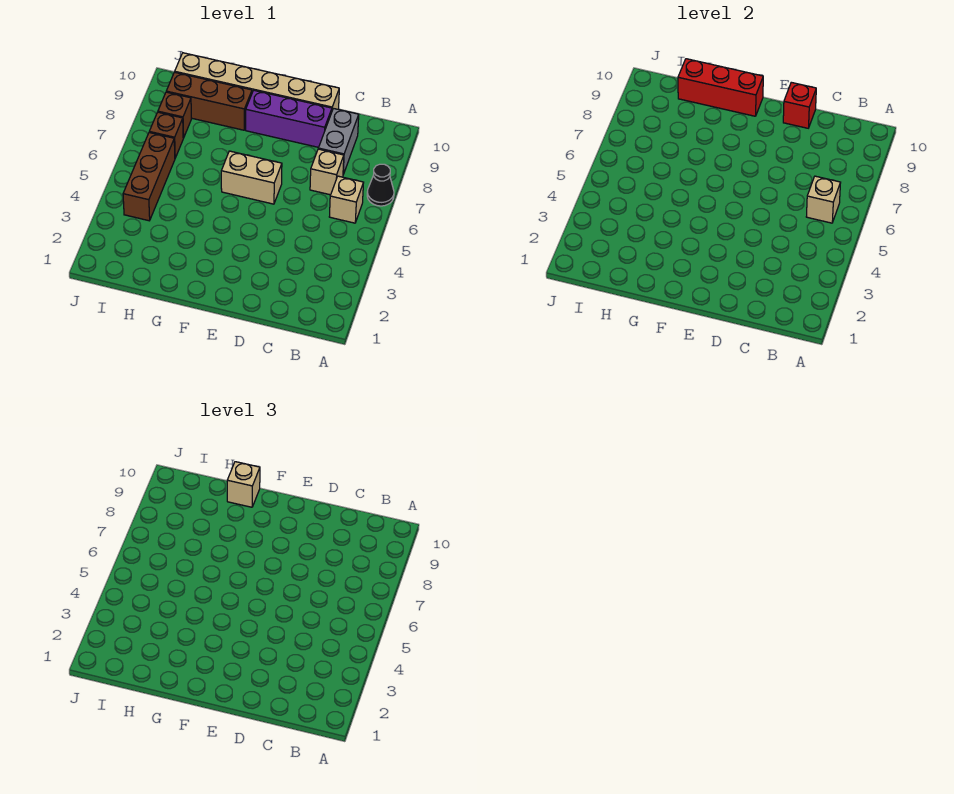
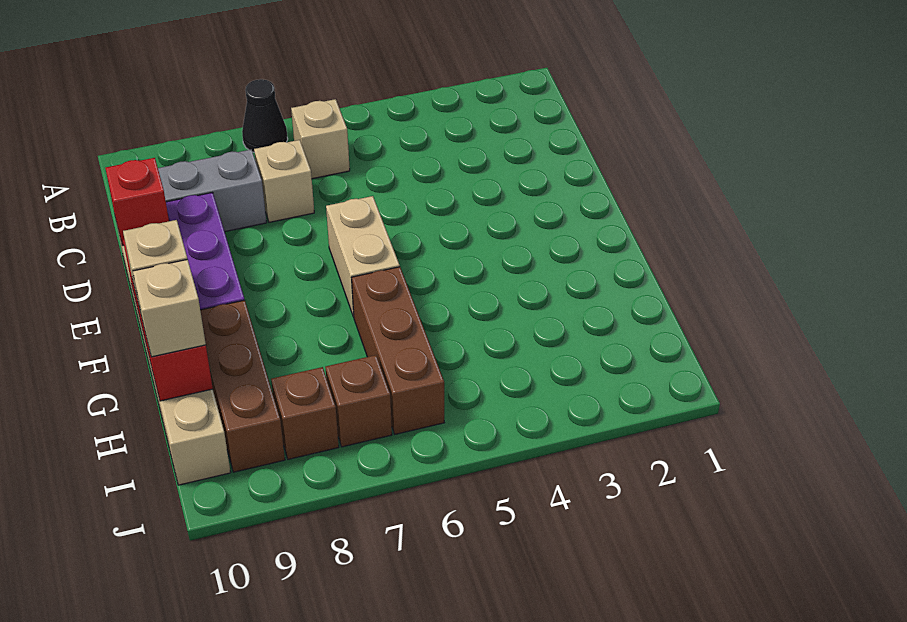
tan 1x1 brick [806,176,841,223] -> tan 1x1 brick moved to [133,259,206,357]
brown 1x3 brick [123,133,175,221] -> brown 1x3 brick turned to [352,267,444,434]

